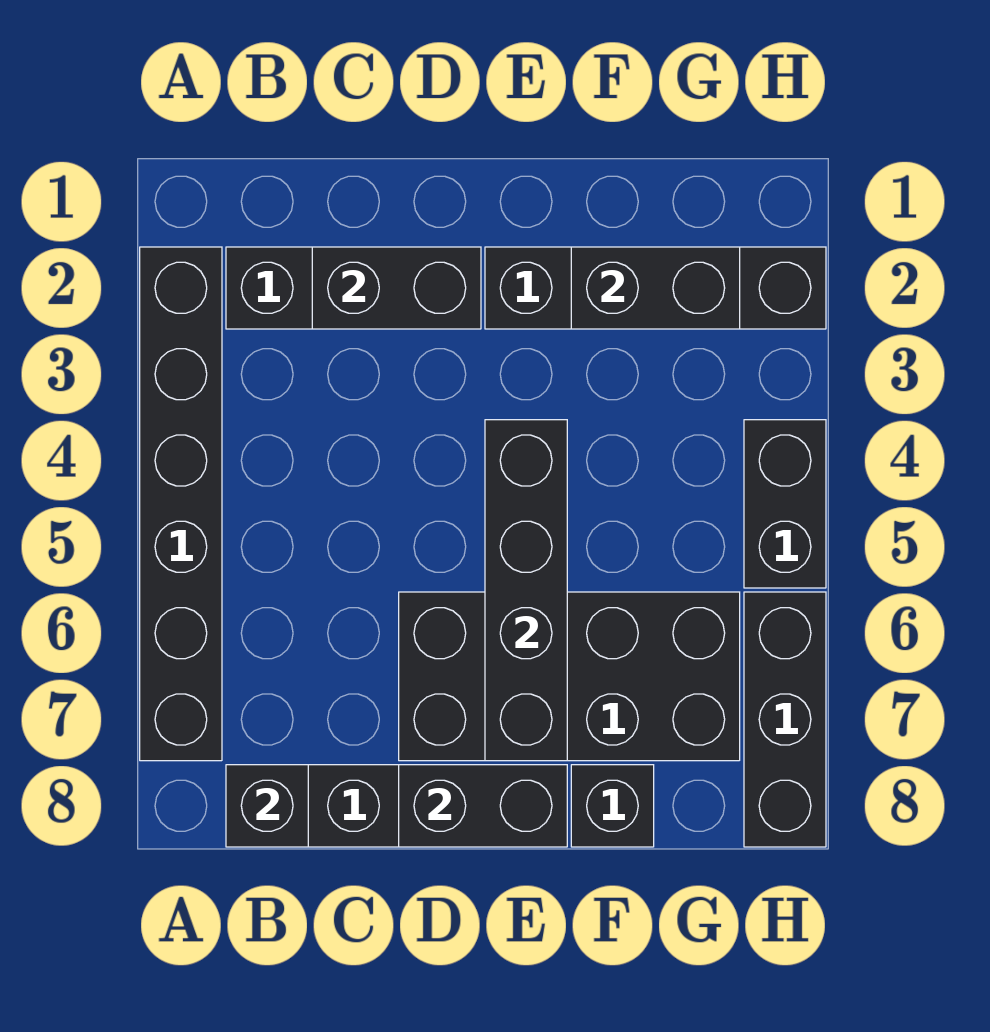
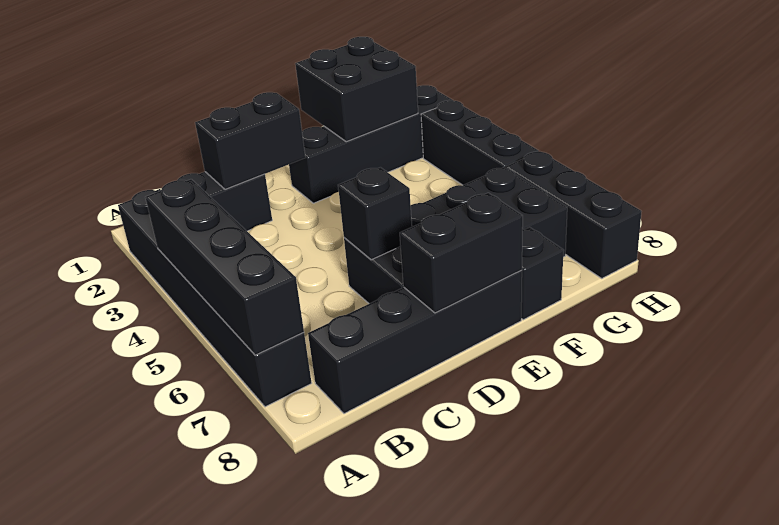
black 1x1 brick [226,765,308,847] -> black 1x1 brick moved to [338,167,412,260]
black 1x4 brick [485,420,567,761] -> black 1x4 brick moved to [145,179,304,355]
black 1x2 brick [571,247,740,329] -> black 2x2 brick [295,37,418,142]
black 1x2 brick [744,420,826,588] -> black 1x3 brick [421,100,539,185]

